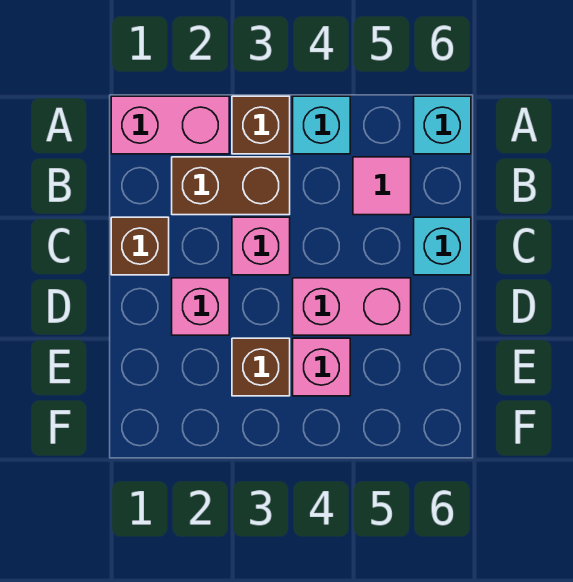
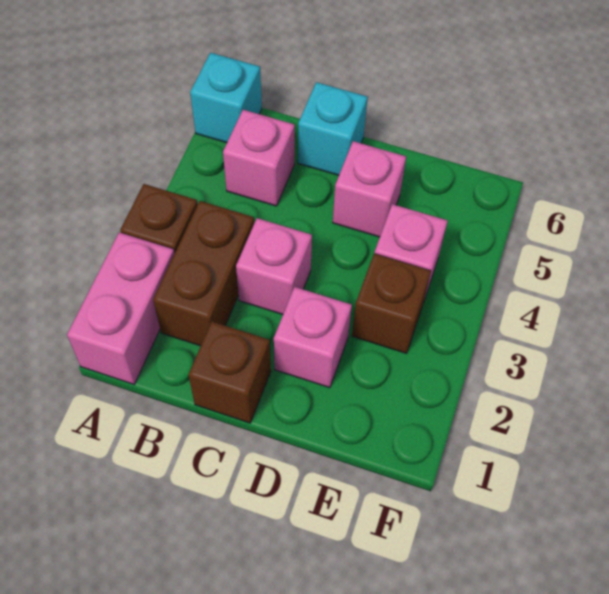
cyan 1x1 brick [293,96,350,154] -> none
pink 1x1 tile [353,157,411,215] -> pink 1x1 brick [223,110,295,206]
pink 1x2 brick [293,278,411,335] -> pink 1x1 brick [333,141,406,237]

